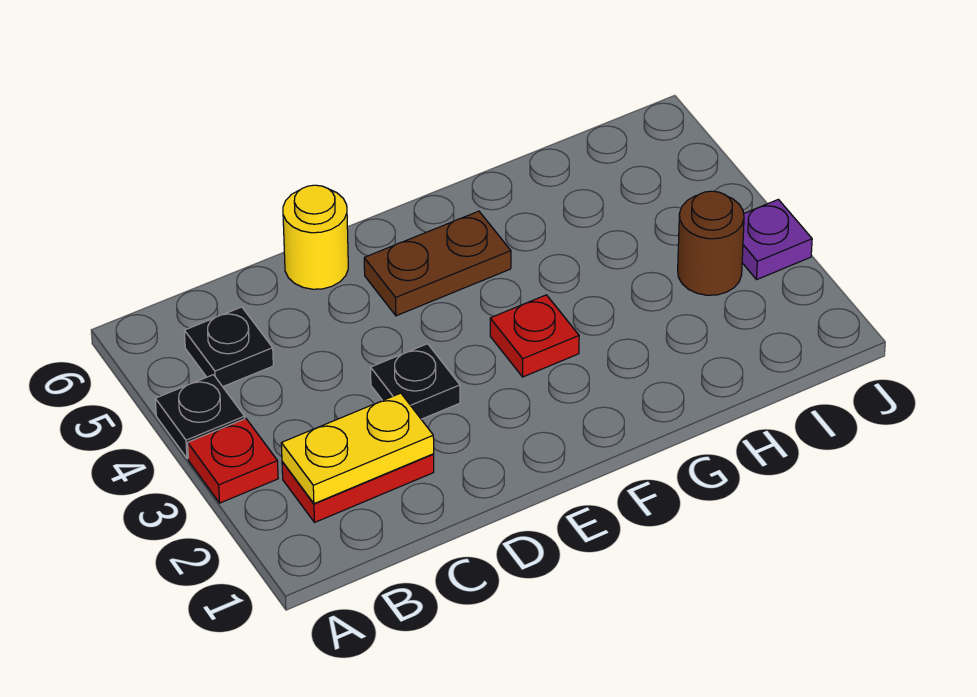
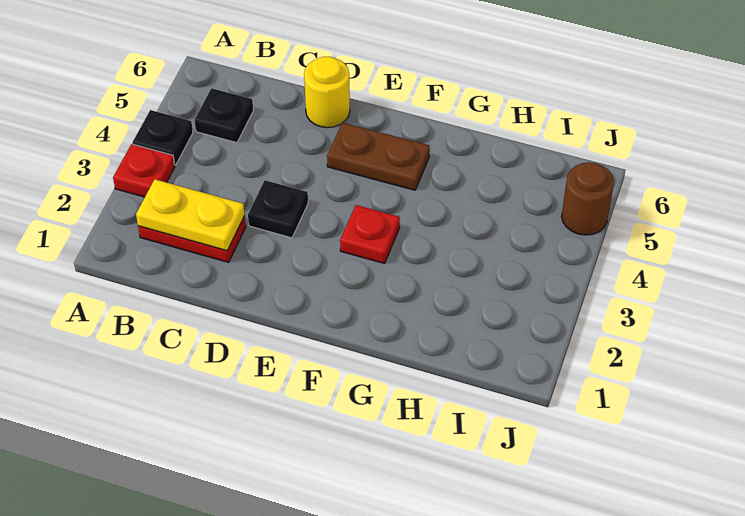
brown 1x1 round brick [678,191,744,295] -> brown 1x1 round brick moved to [562,163,614,235]
purple 1x1 plate [742,199,812,279] -> none

